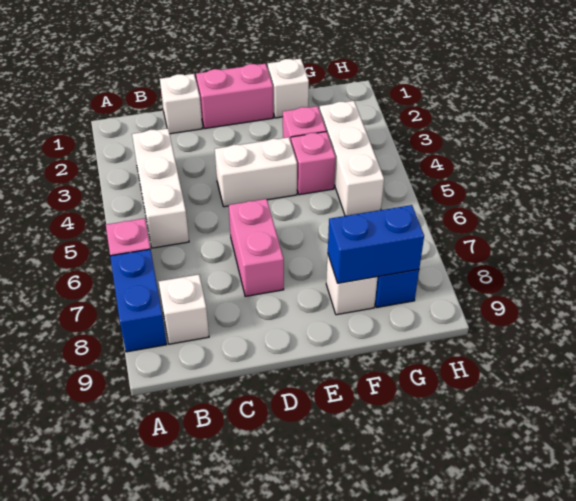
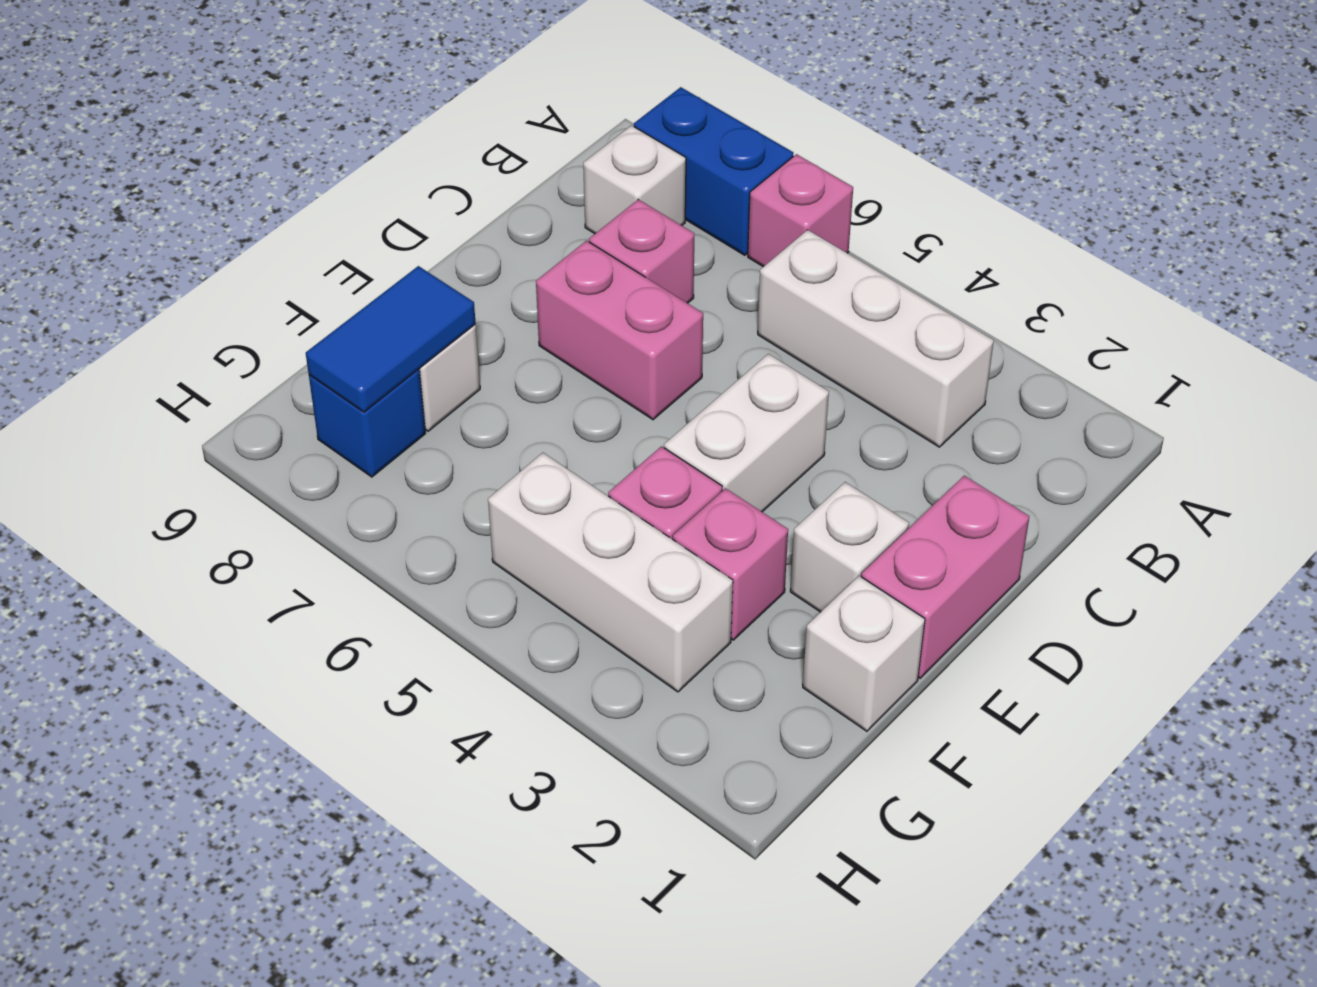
white 1x1 brick [160,74,202,134] -> white 1x1 brick moved to [790,482,909,612]
none -> pink 1x1 brick [589,199,694,303]
blue 1x2 brick [328,205,424,283] -> blue 1x2 tile [306,266,476,412]

